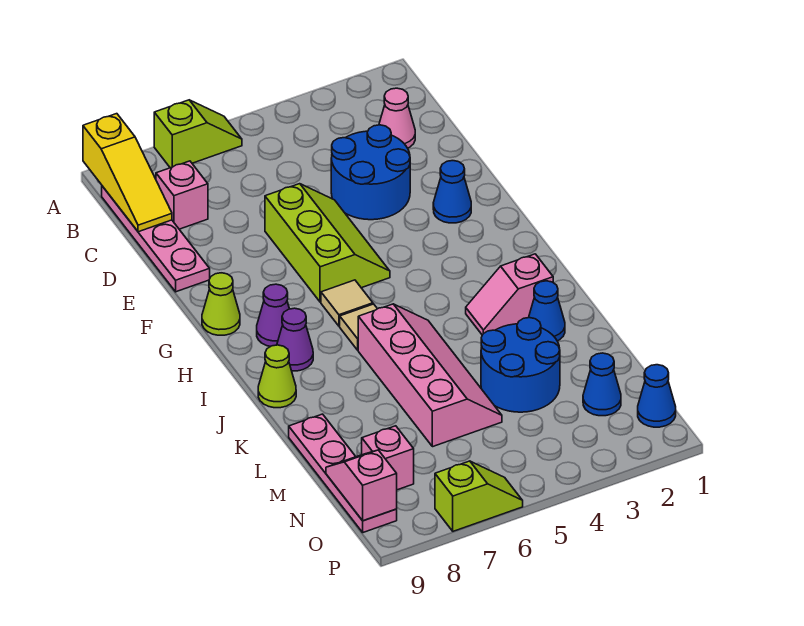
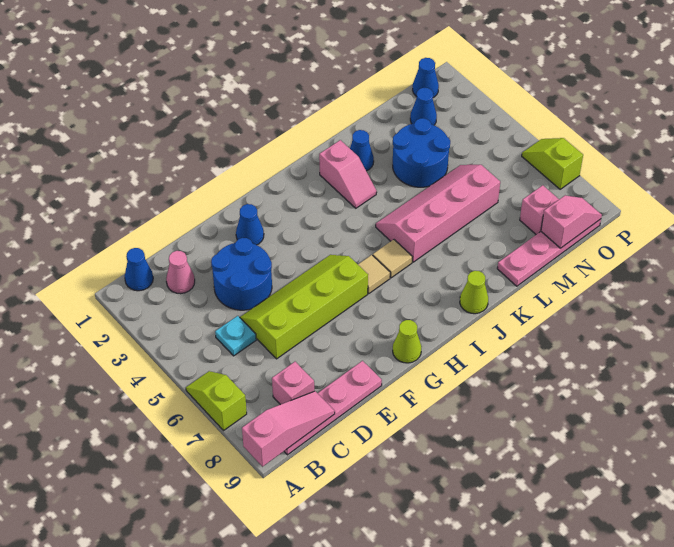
yellow 1x3 slope [83,114,172,232] -> pink 1x3 slope [242,391,335,467]
none -> blue 1x1 cone [125,248,153,291]
none -> cyan 1x1 plate [215,316,256,356]
lime 2x3 slope [265,184,390,302] -> lime 2x4 slope [240,255,368,359]
purple 1x1 cone [257,284,289,346] -> none
purple 1x1 cone [277,308,313,371] -> none
pink 1x2 slope [326,450,397,521] -> pink 1x2 slope turned to [541,195,602,248]

